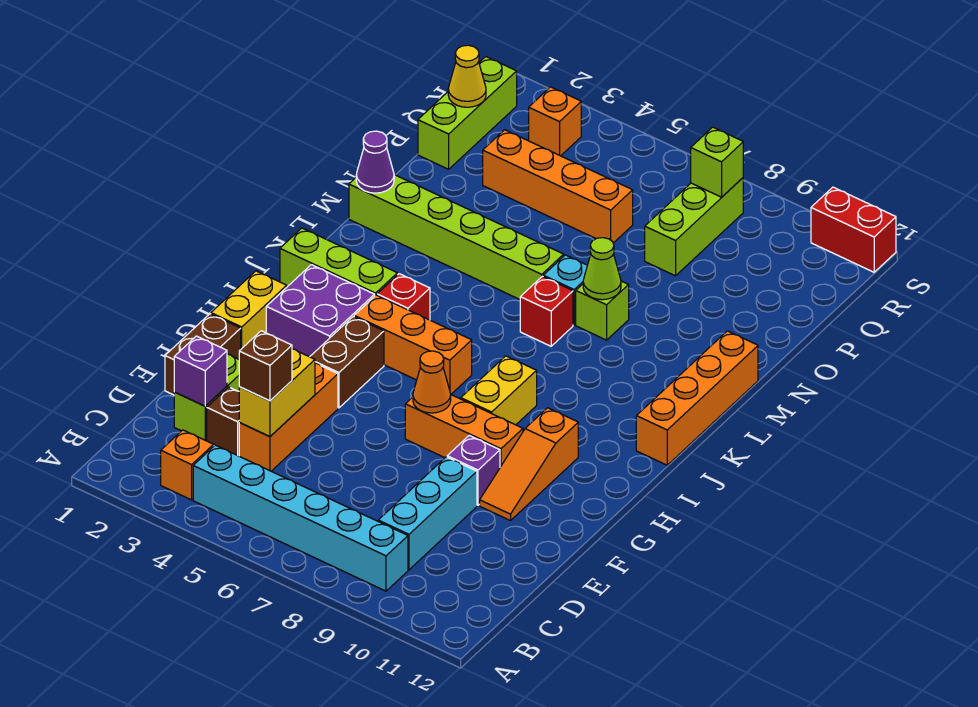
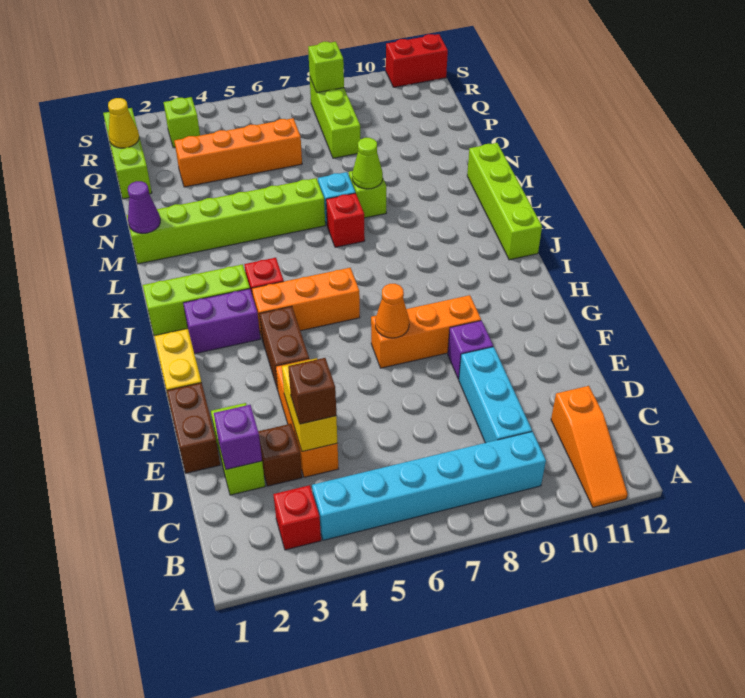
orange 1x1 brick [161,430,214,500] -> red 1x1 brick [273,485,321,550]
orange 1x3 slope [480,408,578,521] -> orange 1x3 slope moved to [551,386,628,507]
purple 2x2 brick [266,265,375,357] -> purple 1x2 brick [183,289,260,354]
yellow 1x2 brick [461,356,537,425] -> none
orange 1x4 brick [636,331,758,465] -> lime 1x4 brick [467,143,542,260]
orange 1x1 brick [529,87,581,156] -> lime 1x1 brick [164,97,200,148]

